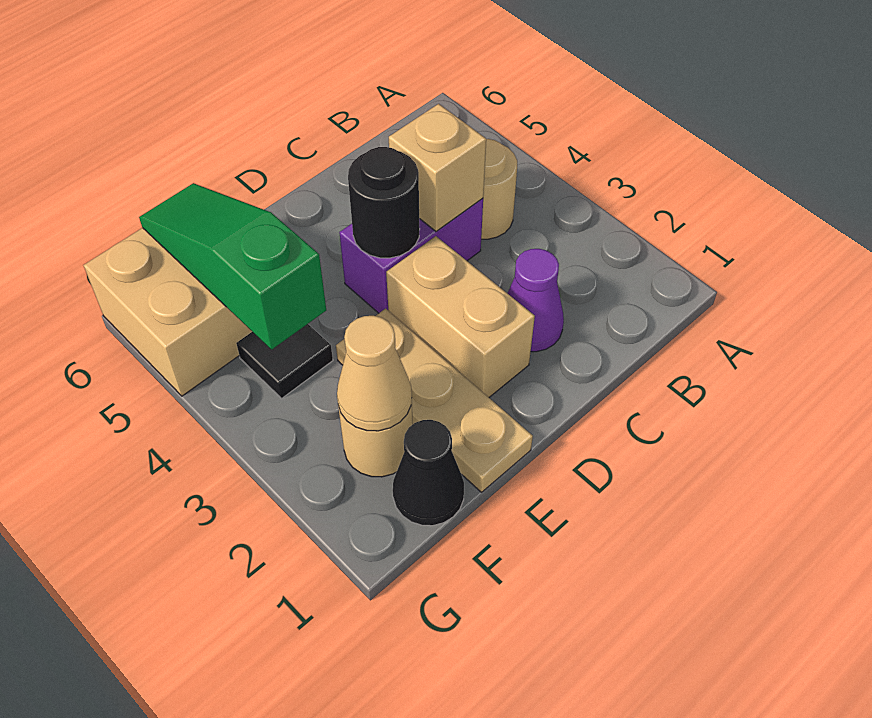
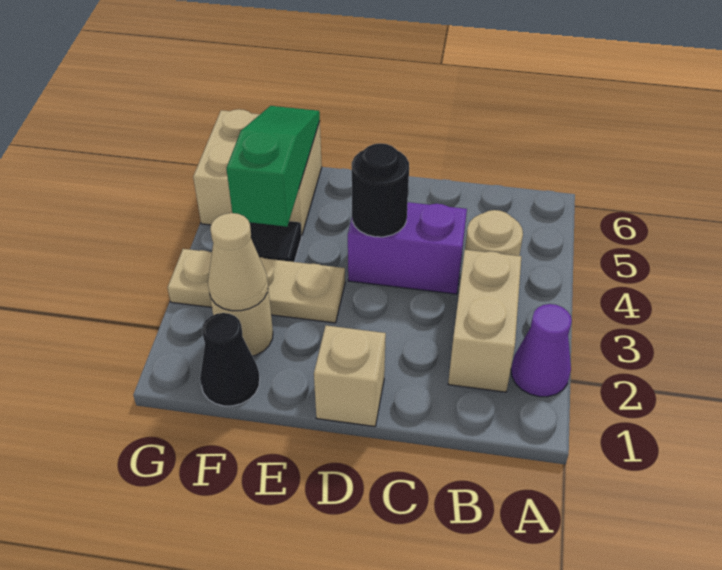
purple 1x1 cone [507,249,564,352] -> purple 1x1 cone moved to [511,304,572,397]
tan 1x1 brick [389,104,486,231] -> tan 1x1 brick moved to [314,325,386,427]
tan 1x2 brick [386,236,535,397] -> tan 1x2 brick moved to [448,250,521,392]
tan 1x3 plate [336,309,533,492] -> tan 1x3 plate turned to [168,249,345,323]

